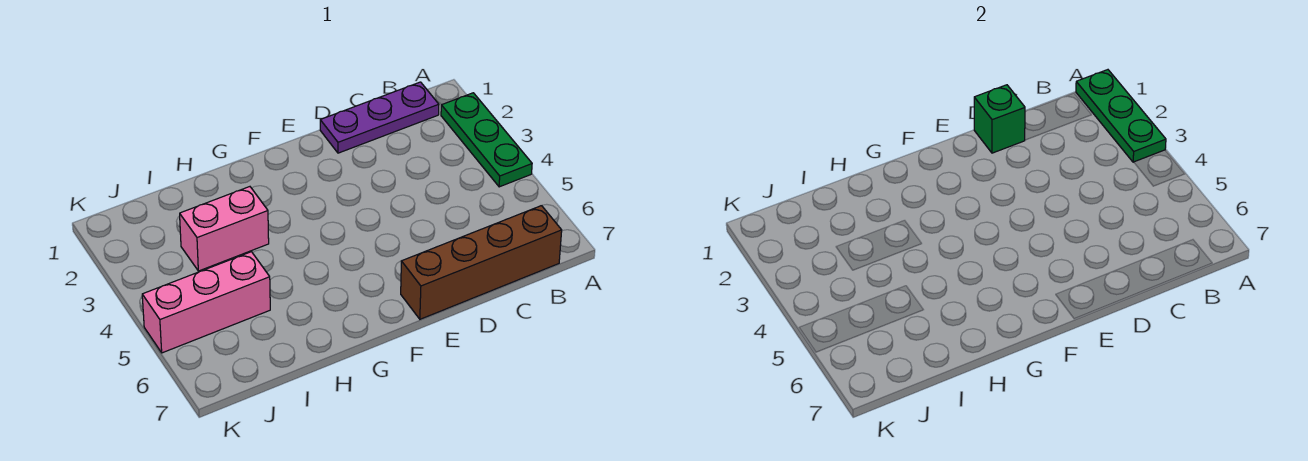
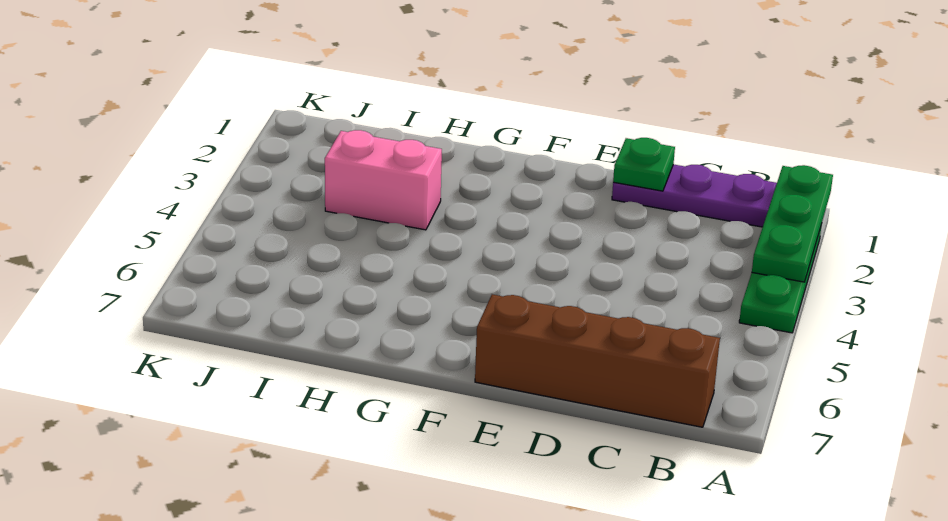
green 1x1 brick [974,85,1025,153] -> green 1x1 plate [613,138,675,191]
pink 1x3 brick [142,252,270,353] -> none

